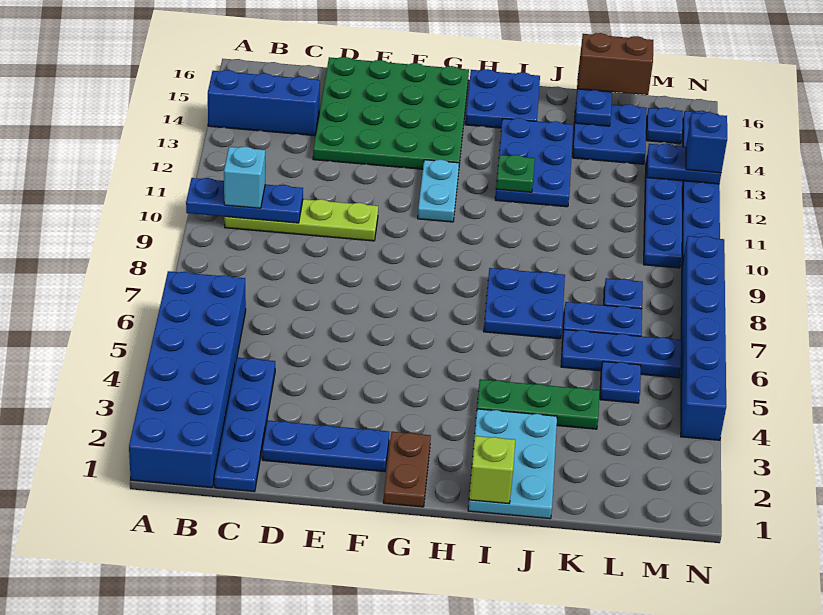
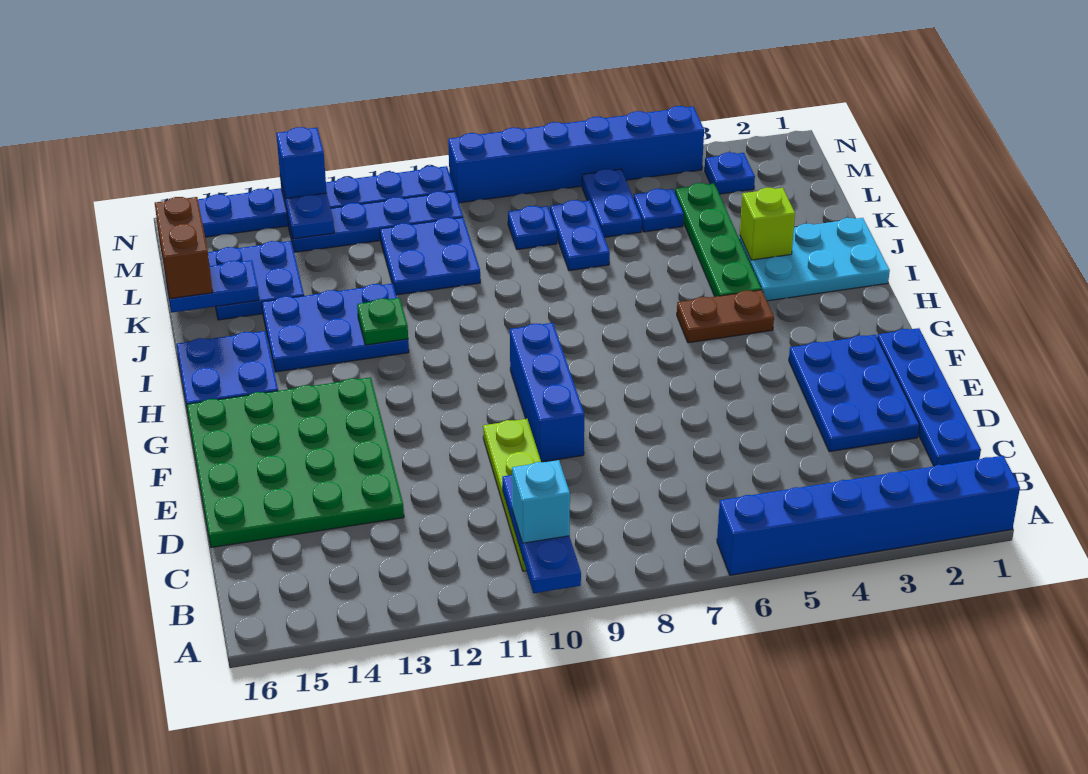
blue 2x6 brick [129,271,246,488] -> blue 1x6 brick [717,456,1020,575]
blue 1x3 brick [208,70,320,136] -> blue 1x3 brick moved to [510,323,584,462]
blue 1x4 plate [215,358,275,492] -> blue 1x4 plate turned to [877,328,981,466]
blue 1x3 plate [262,420,389,472] -> blue 2x3 plate [789,335,919,452]
brown 1x2 plate [384,432,431,507] -> brown 1x2 plate moved to [677,290,774,343]
cyan 1x2 plate [418,160,459,222] -> none
lime 1x1 brick [469,436,515,504] -> lime 1x1 brick moved to [740,188,795,260]
green 1x3 plate [477,379,599,429] -> green 1x4 plate [675,183,761,297]
blue 2x2 plate [484,268,565,339] -> blue 2x2 plate moved to [380,218,480,295]
blue 1x3 plate [561,330,681,378] -> blue 1x2 plate [582,169,642,237]
blue 1x1 plate [646,108,683,144] -> blue 1x1 plate moved to [705,152,755,194]

